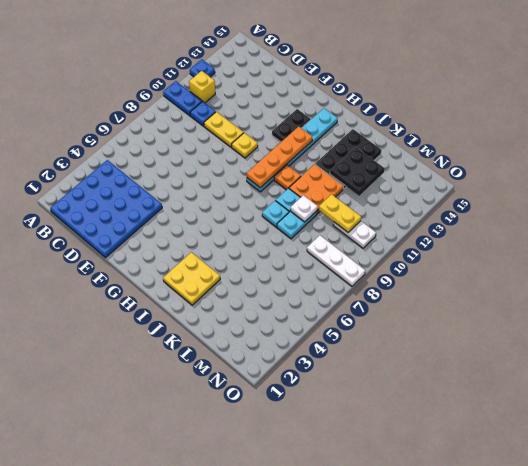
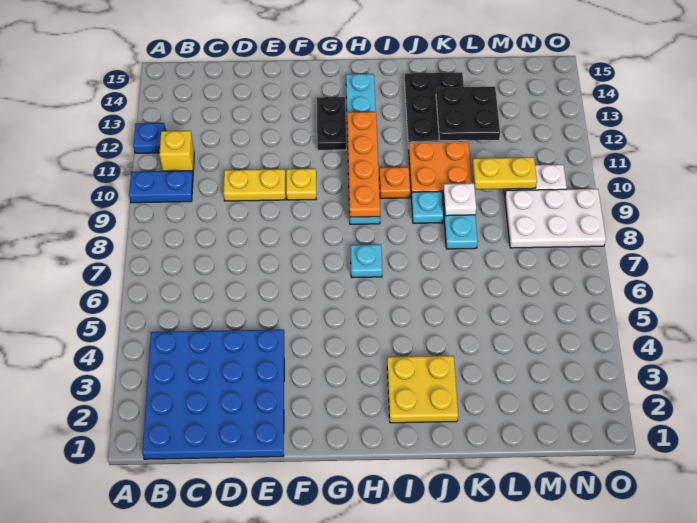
blue 1x1 plate [190,101,216,126] -> none
cyan 1x1 plate [262,201,289,227] -> cyan 1x1 plate moved to [351,244,382,278]
white 1x3 plate [307,235,365,286] -> white 2x3 plate [505,189,606,248]

